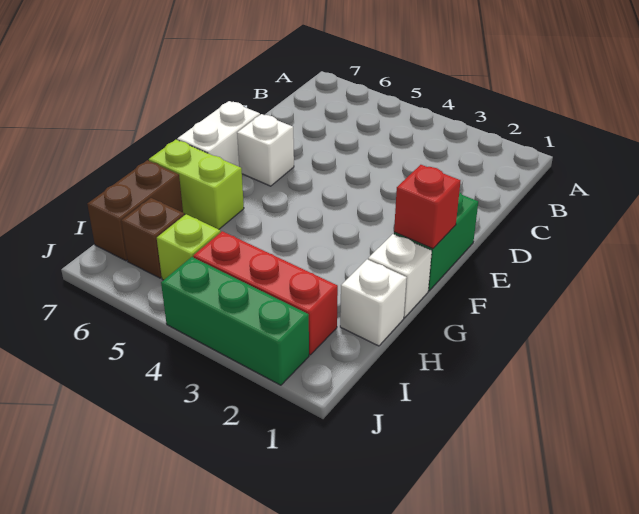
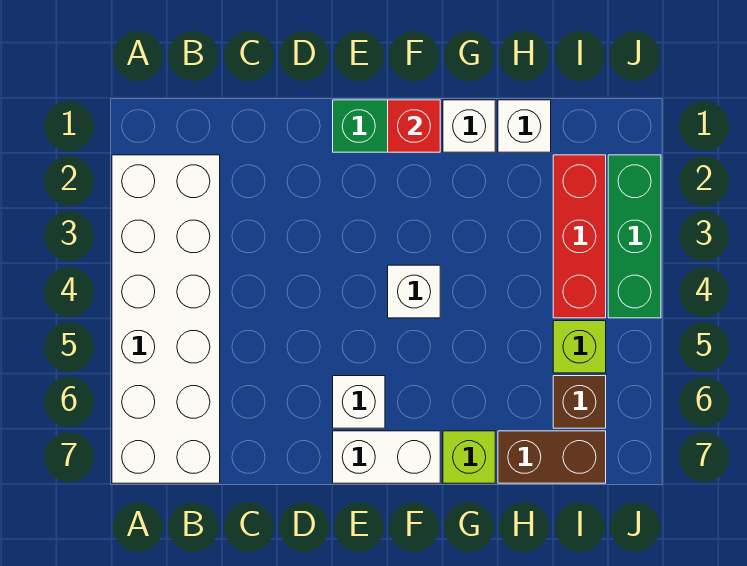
none -> white 2x6 brick [112,155,220,483]
none -> white 1x1 brick [388,265,440,318]
lime 1x2 brick [149,140,244,229] -> lime 1x1 brick [443,431,495,483]

